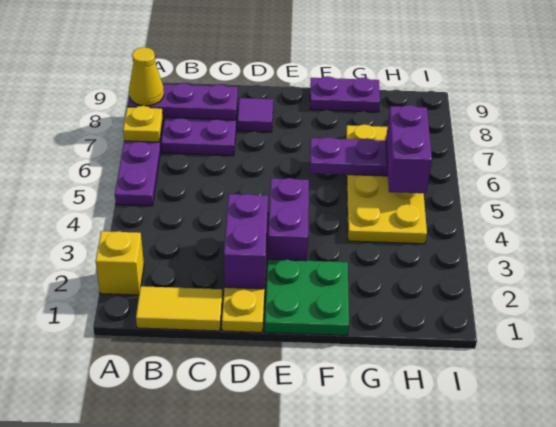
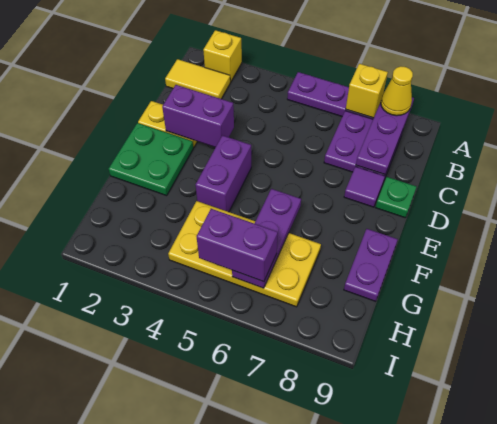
yellow 1x1 plate [123,106,163,142] -> yellow 1x1 brick [346,64,388,118]
yellow 1x2 tile [136,286,223,331] -> yellow 1x2 tile turned to [165,59,230,99]
none -> green 1x1 plate [375,177,416,218]
purple 1x2 brick [268,178,309,261] -> purple 1x2 brick turned to [196,135,251,212]

